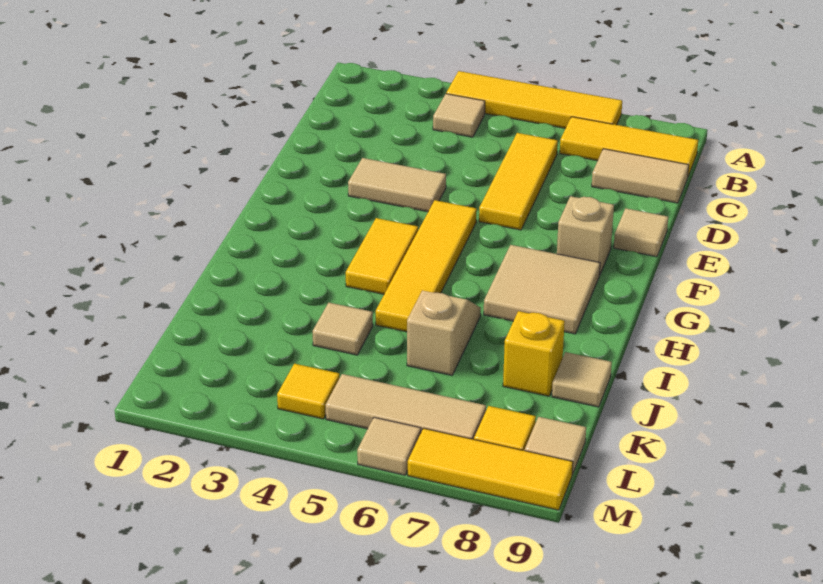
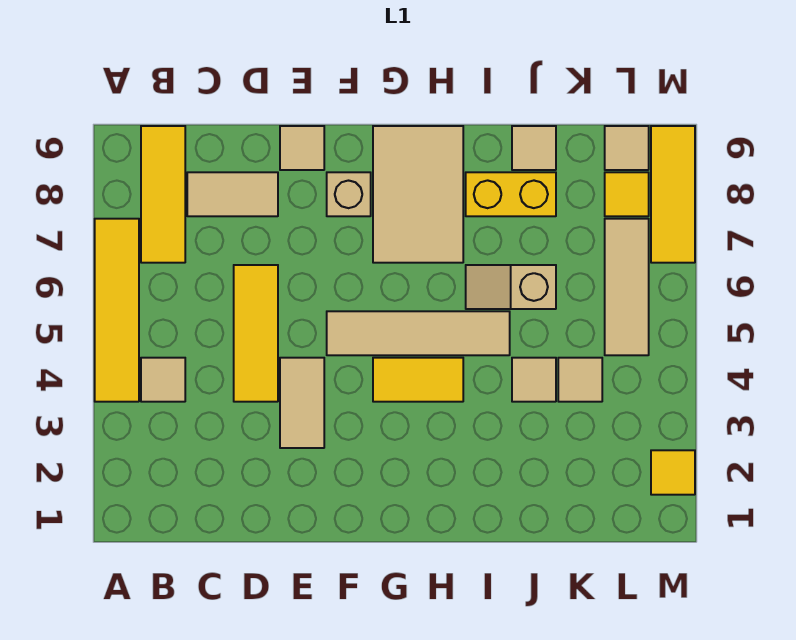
yellow 1x3 tile [479,133,558,230] -> yellow 1x3 tile turned to [234,265,278,402]
tan 1x2 tile [592,149,689,203] -> tan 1x2 tile turned to [187,172,278,216]
yellow 1x4 tile [376,200,477,332] -> tan 1x4 tile [327,311,510,355]
tan 2x2 tile [484,245,600,334] -> tan 2x3 tile [373,126,463,263]
yellow 1x1 brick [503,311,565,396] -> yellow 1x2 brick [466,172,556,216]
yellow 1x1 tile [277,364,340,419] -> yellow 1x1 tile moved to [651,450,695,495]
tan 1x1 tile [357,417,421,475] -> tan 1x1 tile moved to [558,358,602,402]

